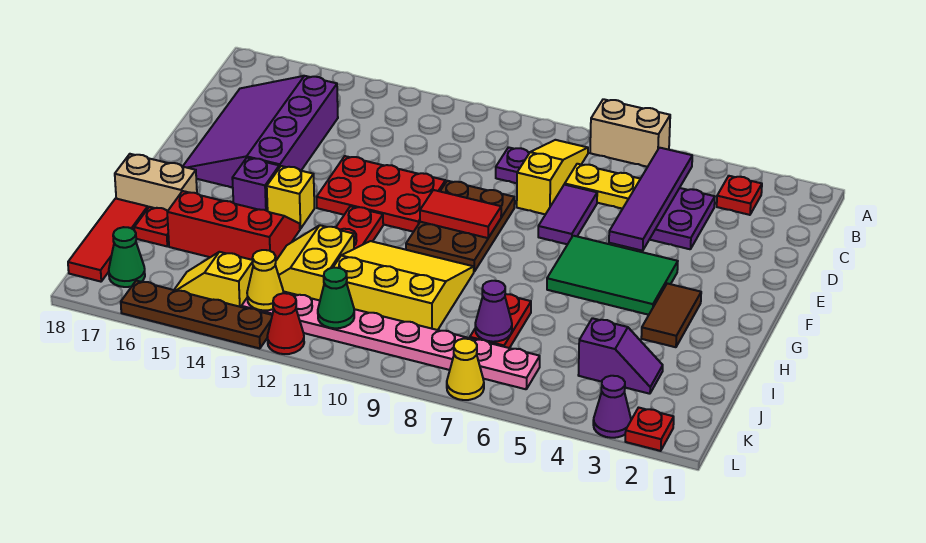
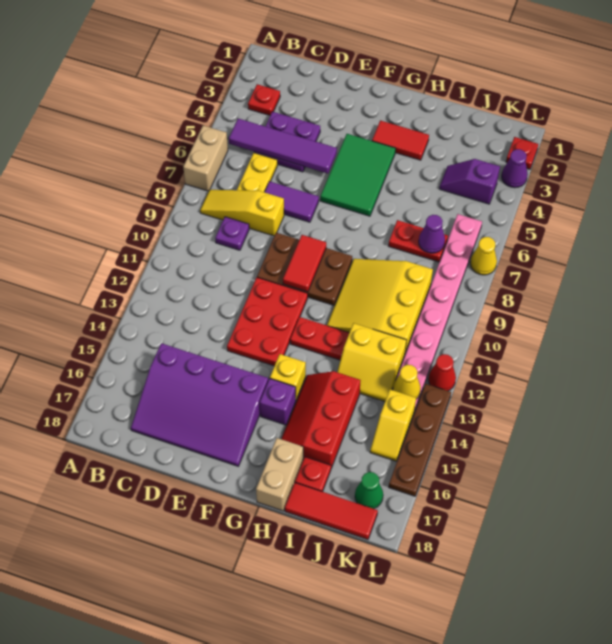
brown 1x2 tile [641,283,701,347] -> red 1x2 tile [372,120,429,160]
purple 1x2 slope [578,318,663,394] -> purple 1x2 slope turned to [439,159,500,204]
green 1x1 cone [318,268,354,328] -> none

